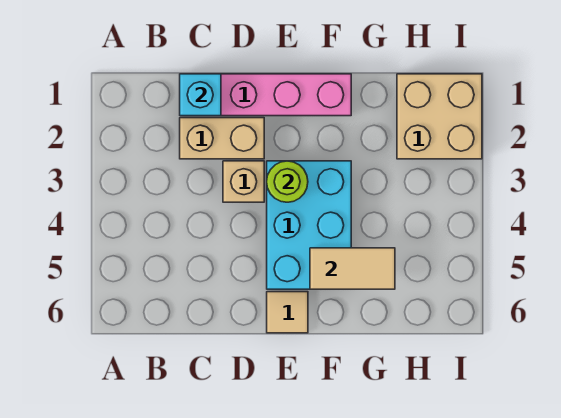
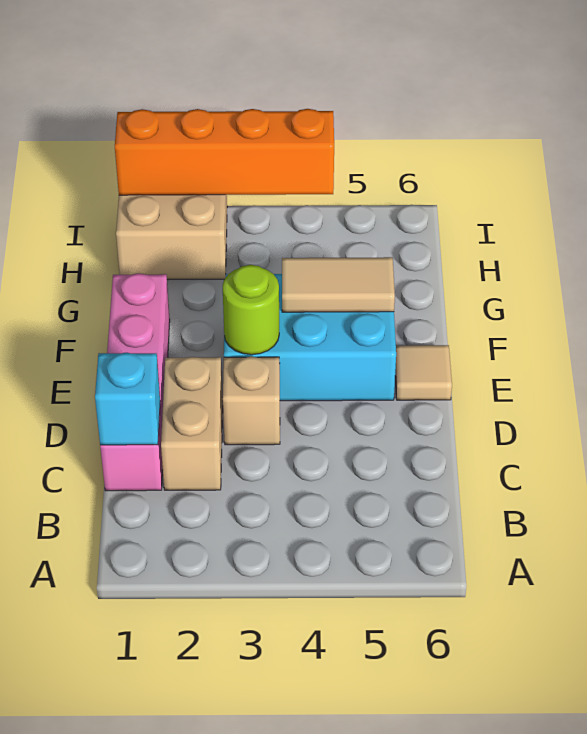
tan 1x2 tile [310,248,395,289] -> tan 1x2 tile turned to [282,257,395,312]
none -> orange 1x4 brick [115,109,334,195]

